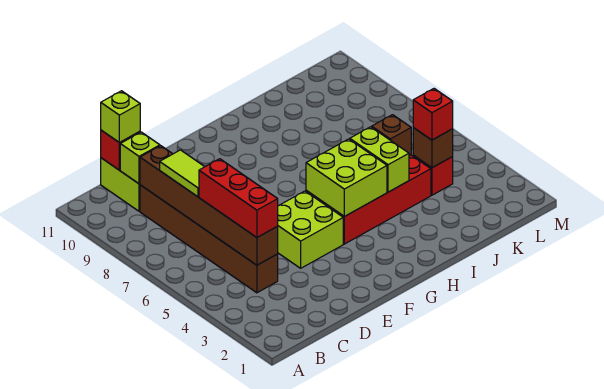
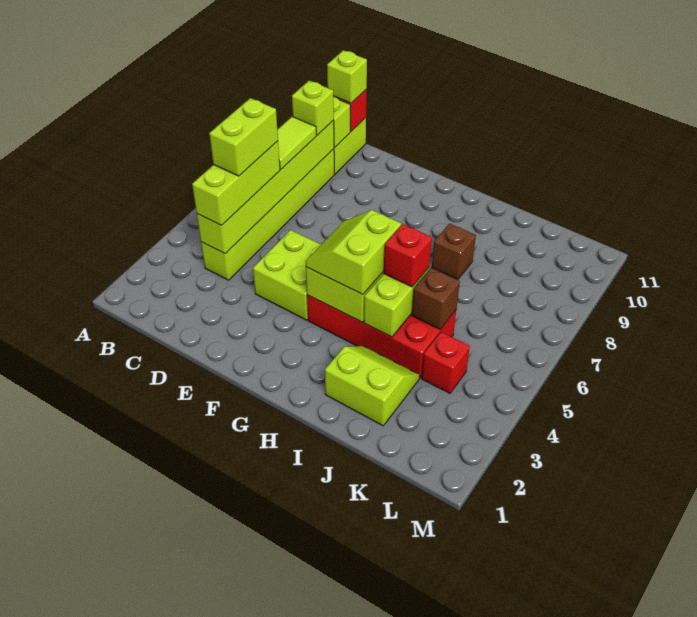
brown 1x6 brick [140,185,278,293] -> lime 1x6 brick [201,149,334,280]
brown 1x6 brick [140,146,278,265] -> lime 1x6 brick [197,120,334,254]
red 1x3 brick [199,159,278,237] -> lime 1x3 brick [192,141,280,225]
none -> lime 1x2 brick [209,98,278,176]
none -> lime 1x1 brick [292,81,334,135]
none -> lime 2x2 slope [306,210,401,295]
none -> lime 2x2 slope [325,346,420,426]
brown 1x1 brick [413,128,453,168] -> brown 1x1 brick moved to [432,223,476,280]
red 1x1 brick [413,89,453,140] -> red 1x1 brick moved to [383,224,432,287]

